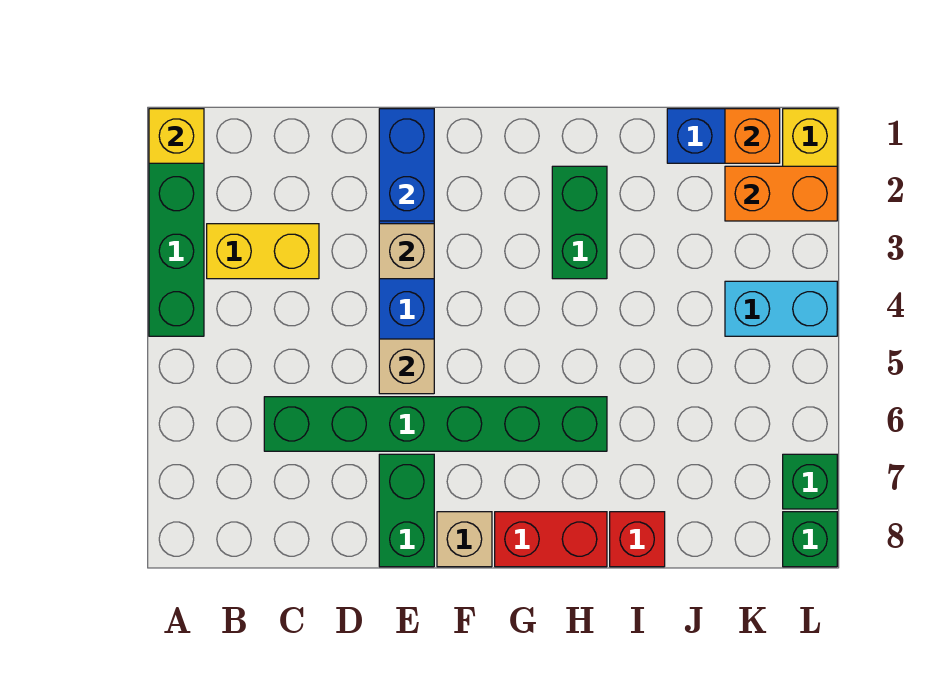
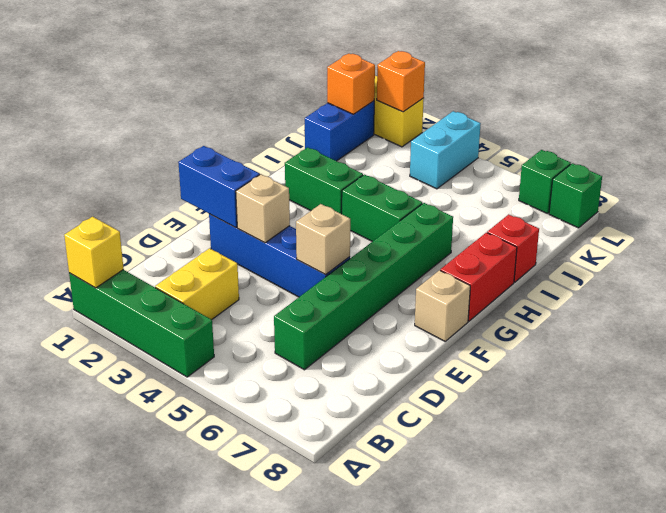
green 1x2 brick [379,454,434,567] -> green 1x2 brick moved to [342,175,422,242]
orange 1x2 brick [725,166,837,221] -> orange 1x1 brick [377,51,425,112]

